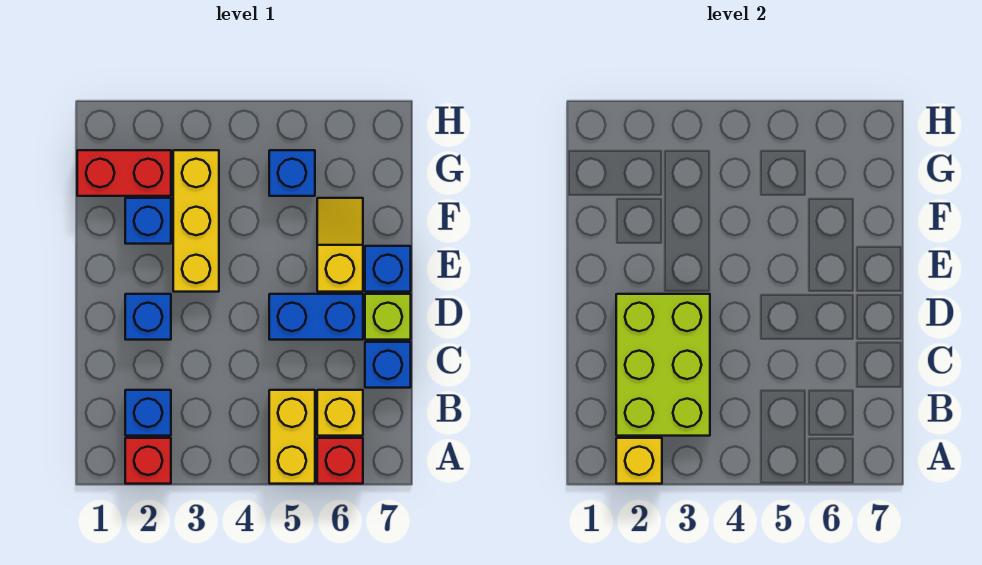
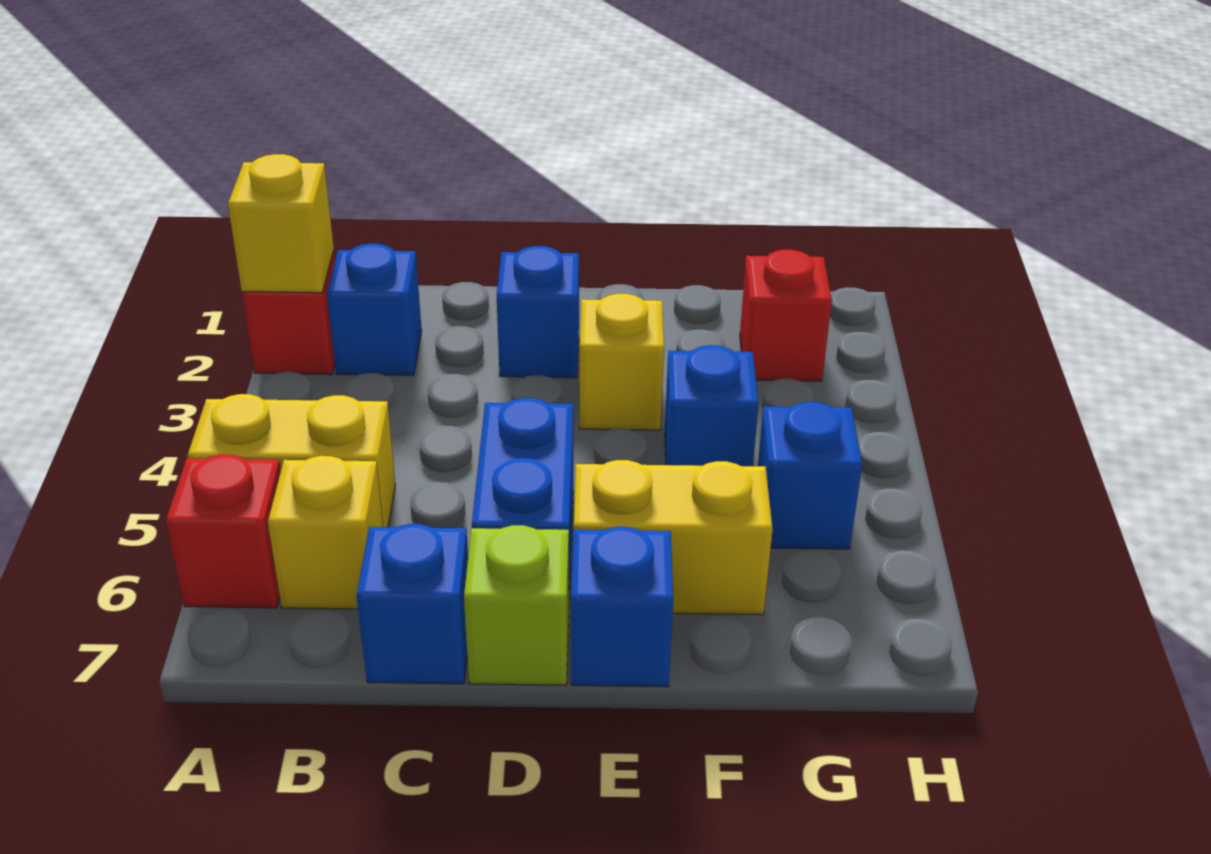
lime 2x3 brick [616,294,710,436] -> none
yellow 1x3 brick [173,150,219,292] -> yellow 1x1 brick [580,294,664,430]
yellow 1x2 slope [317,198,363,292] -> yellow 1x2 brick [574,460,773,615]
blue 1x1 brick [125,198,171,244] -> blue 1x1 brick moved to [665,345,759,466]
red 1x2 brick [77,150,171,196] -> red 1x1 brick [740,250,832,381]

